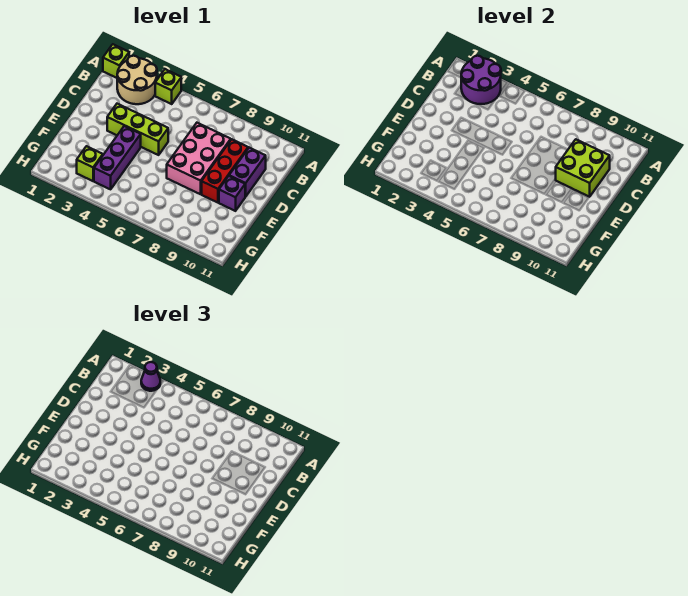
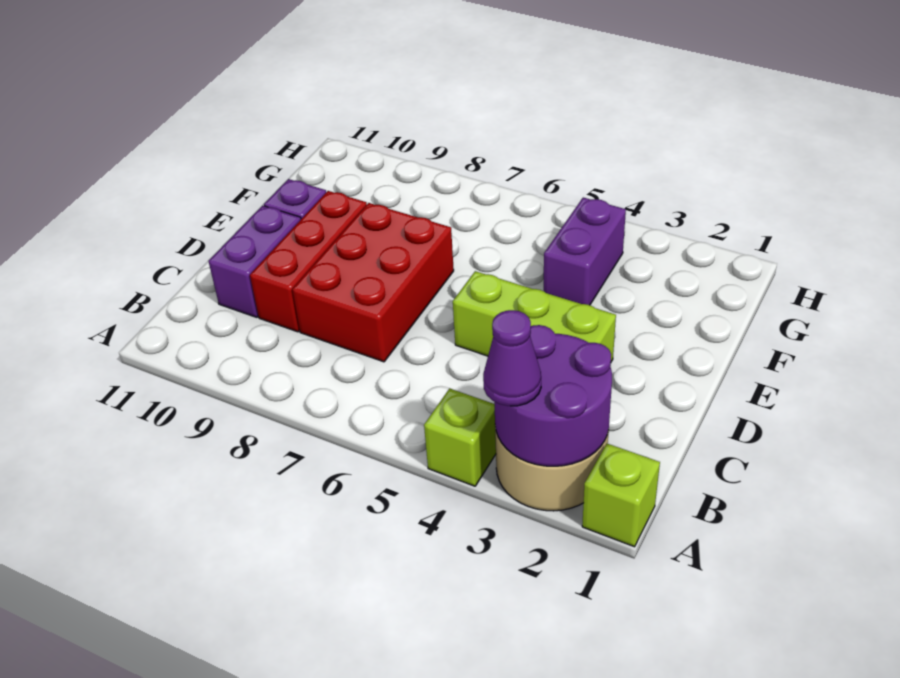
pink 2x3 brick [167,123,231,194] -> red 2x3 brick [292,203,454,362]
lime 2x2 brick [556,139,610,197] -> none
purple 1x3 brick [94,126,141,189] -> purple 1x2 brick [544,198,626,305]
lime 1x1 brick [77,146,103,181] -> none

